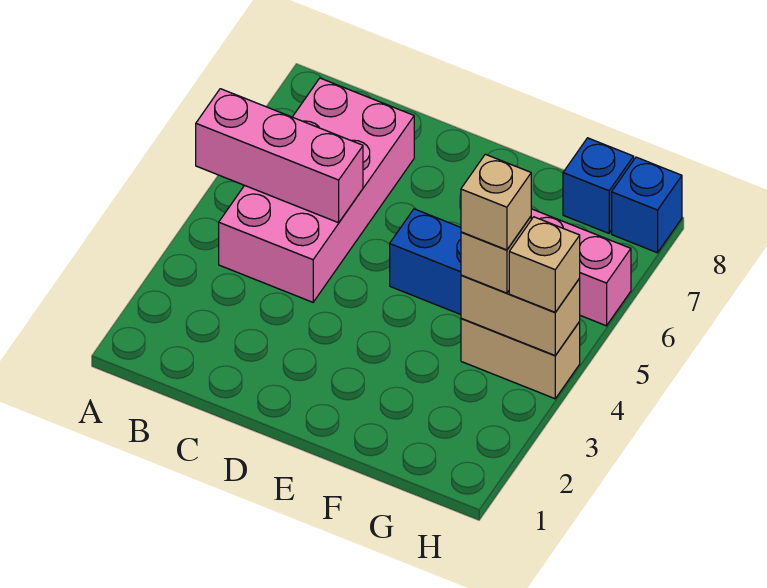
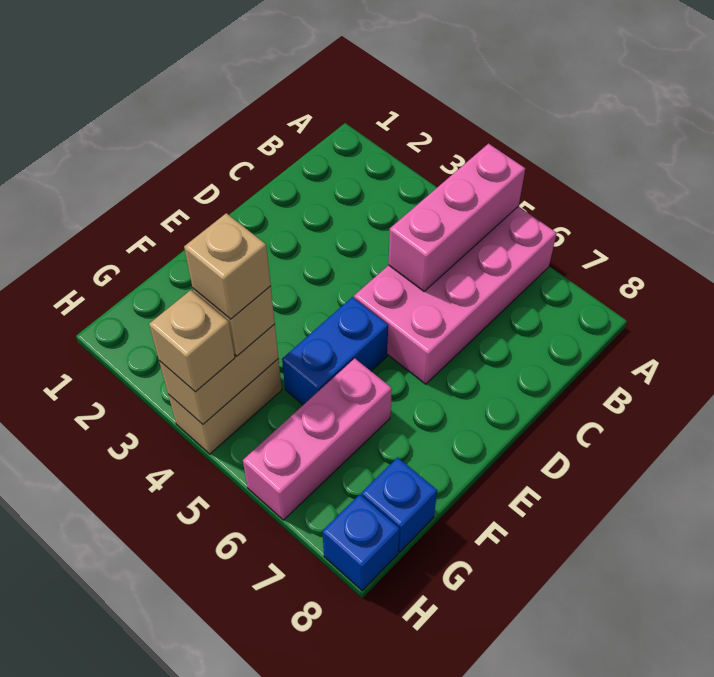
pink 2x4 brick [219,78,414,302] -> pink 2x4 brick turned to [354,206,557,384]

